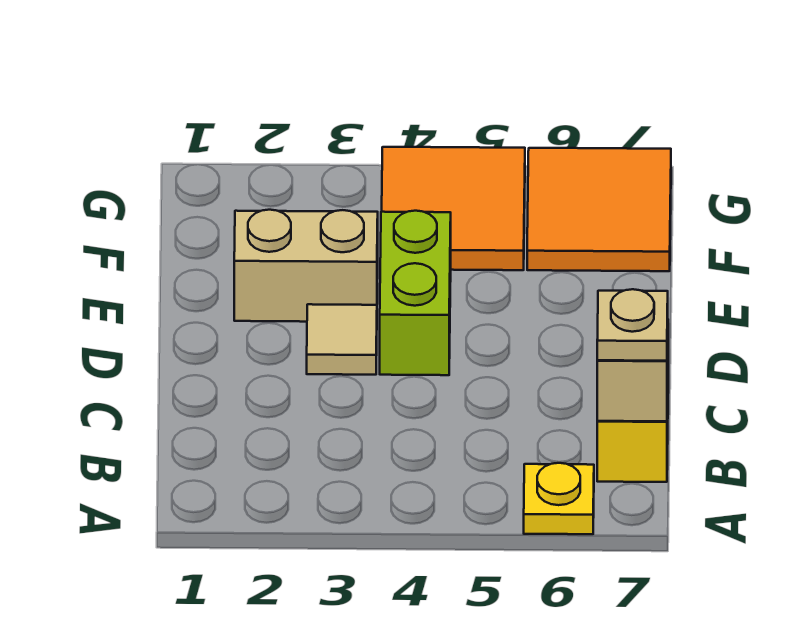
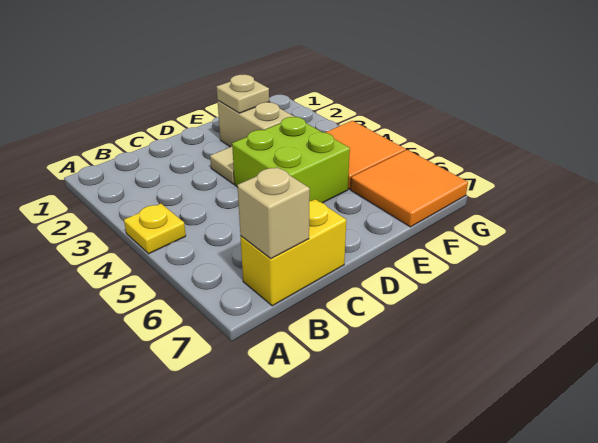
yellow 1x1 plate [524,463,594,534] -> yellow 1x1 plate moved to [124,204,186,254]
tan 1x1 plate [597,289,668,361] -> tan 1x1 plate moved to [217,75,269,113]
lime 1x2 brick [380,211,451,375] -> lime 2x2 brick [232,117,350,203]

